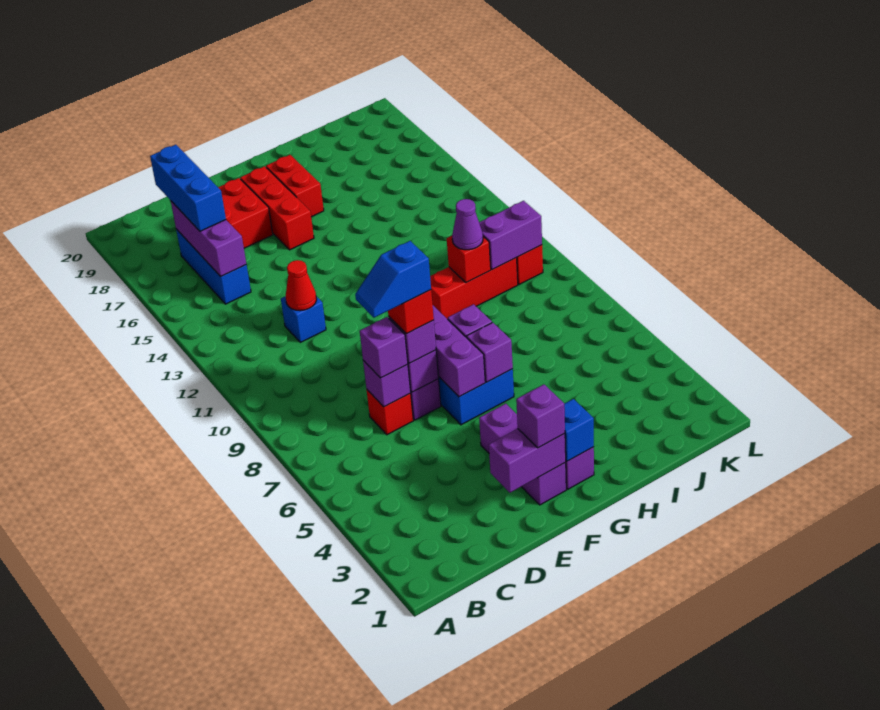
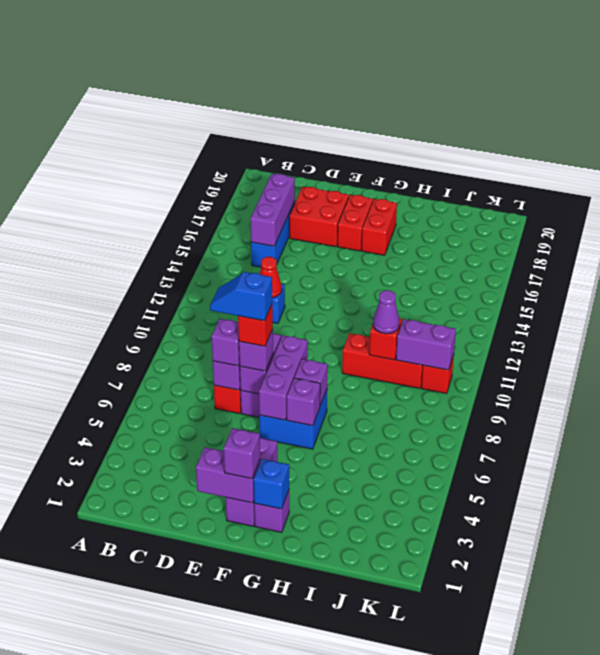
blue 1x3 brick [150,145,226,231] -> none
red 1x3 brick [240,166,314,250] -> red 1x2 brick [337,195,373,251]

